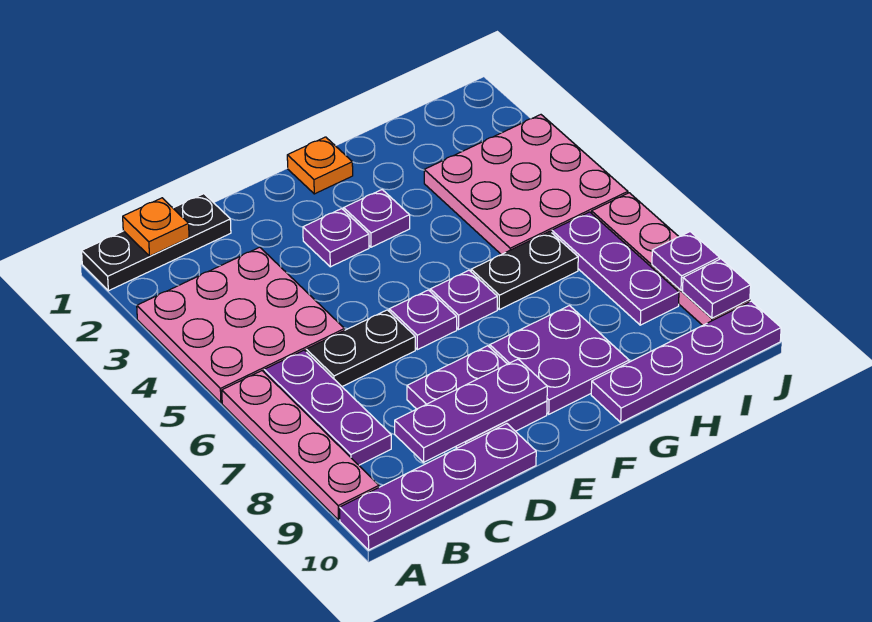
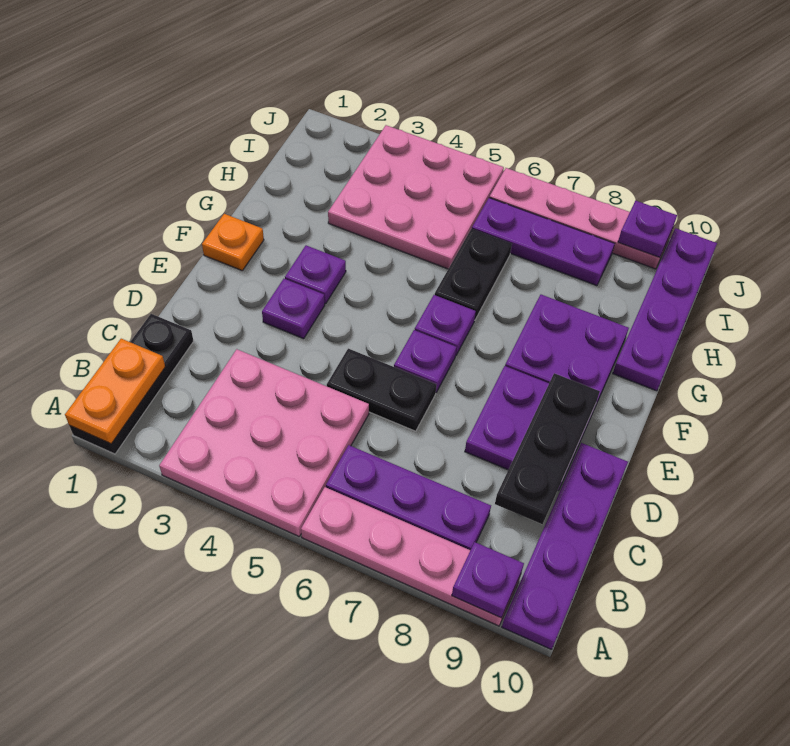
orange 1x1 plate [123,198,189,256] -> orange 1x2 plate [65,339,165,444]
black 1x2 plate [306,310,415,386] -> black 1x2 plate turned to [327,349,436,431]
purple 1x3 plate [395,359,547,462] -> black 1x3 plate [495,373,600,524]
purple 1x1 plate [652,232,720,290] -> purple 1x1 plate moved to [452,542,524,618]

